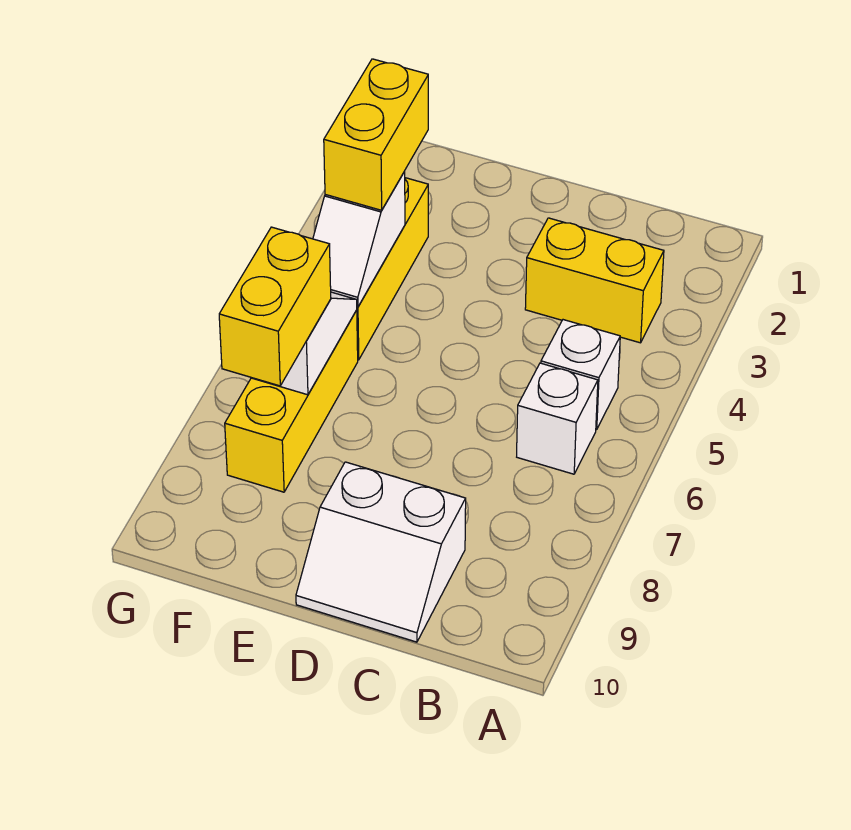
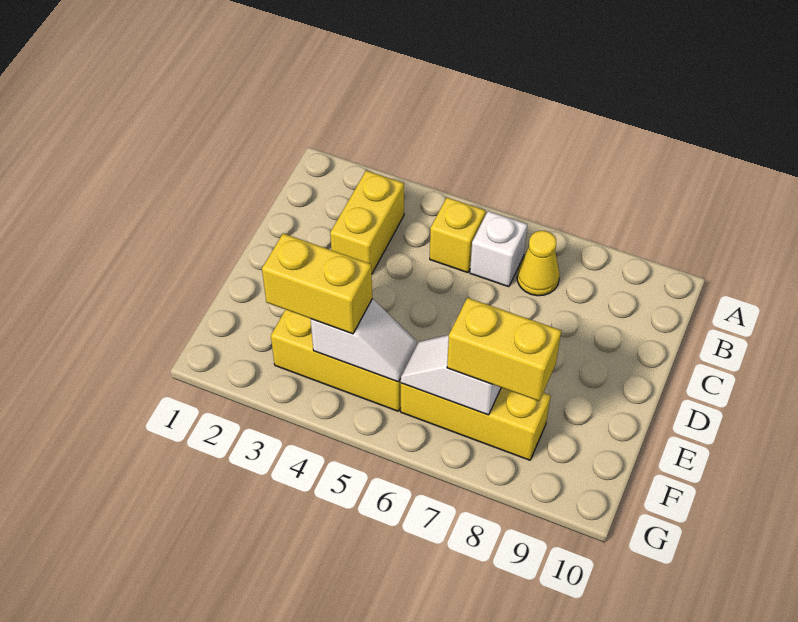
white 1x1 brick [541,320,620,430] -> yellow 1x1 brick [430,198,486,273]
none -> yellow 1x1 cone [517,231,560,296]
white 2x2 slope [296,462,466,642] -> none

